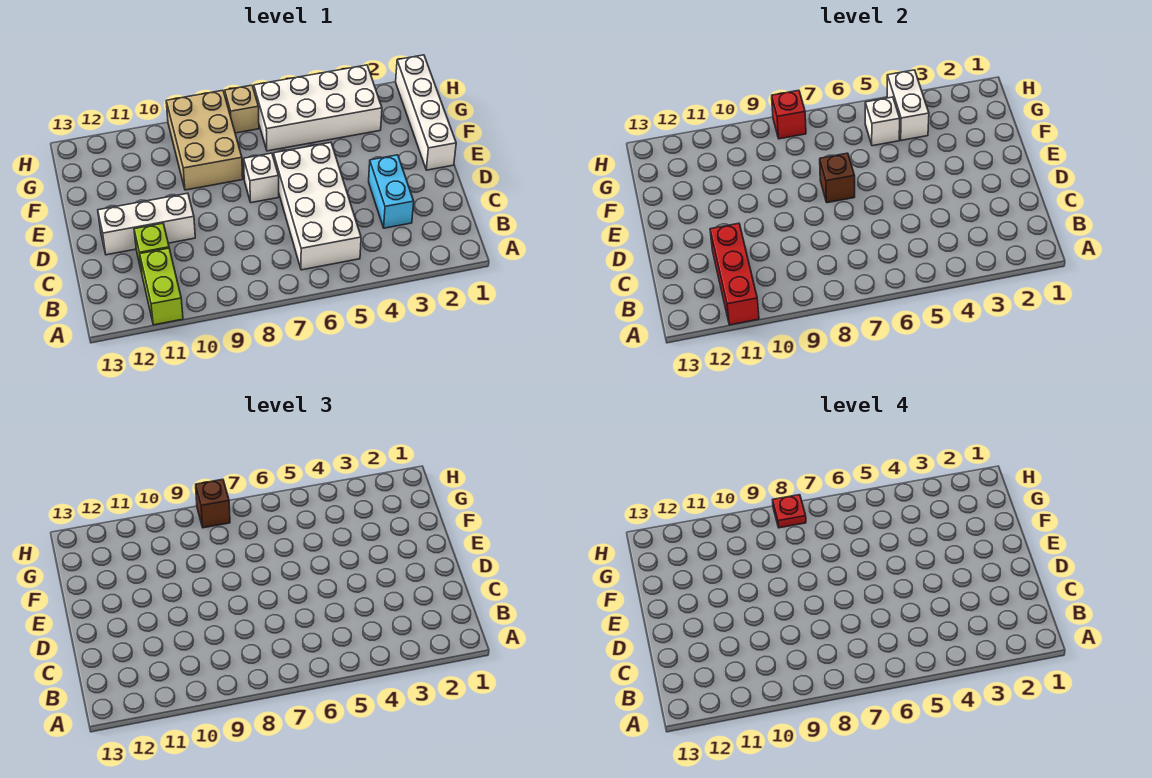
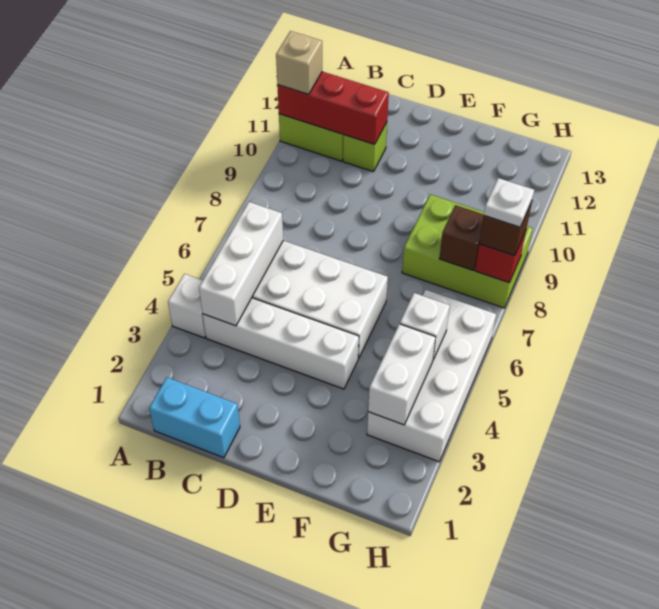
cyan 1x2 brick [369,155,414,228] -> cyan 1x2 brick moved to [149,377,240,458]
white 1x3 brick [98,193,195,255] -> white 1x3 brick moved to [199,202,283,326]
white 1x4 brick [396,55,456,170] -> white 1x4 brick moved to [203,298,359,389]
white 1x1 brick [244,153,279,203] -> white 1x1 brick moved to [168,274,206,338]
brown 1x1 brick [820,153,855,203] -> brown 1x1 brick moved to [439,205,484,270]
tan 2x3 brick [166,90,243,190] -> lime 2x3 brick [402,194,533,308]
white 1x2 brick [887,70,929,140] -> white 1x2 brick turned to [368,324,436,425]
tan 1x1 brick [225,85,259,133] -> tan 1x1 brick moved to [276,31,322,94]
red 1x1 plate [773,495,806,528] -> white 1x1 plate [484,178,534,227]

